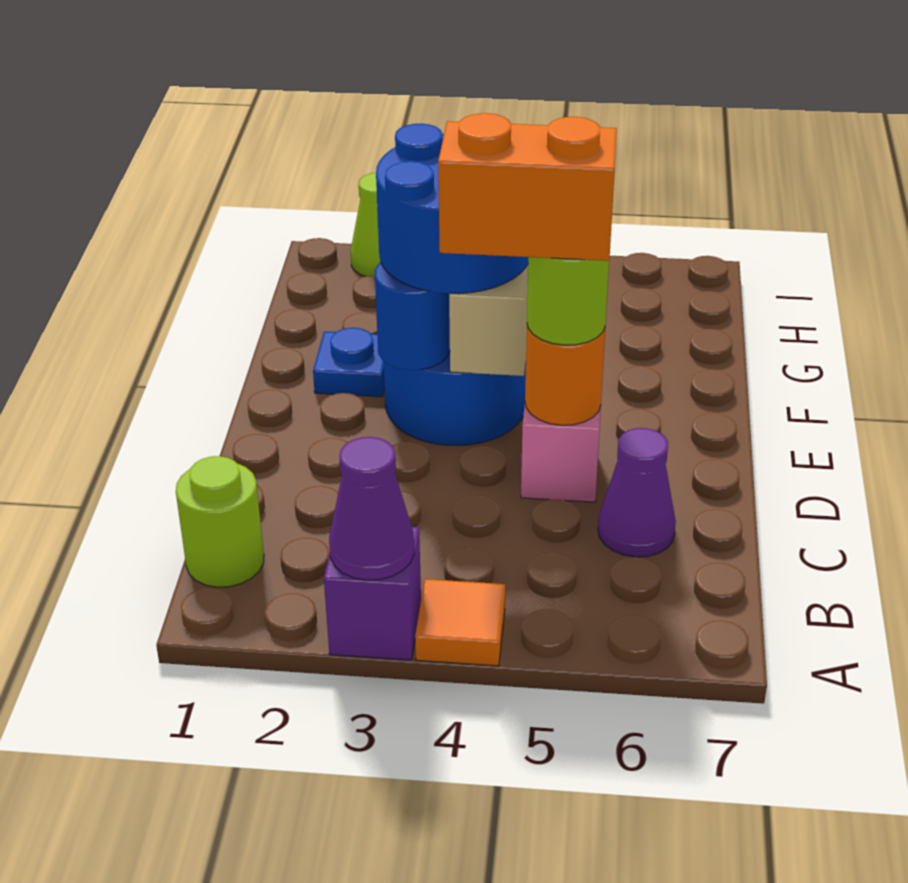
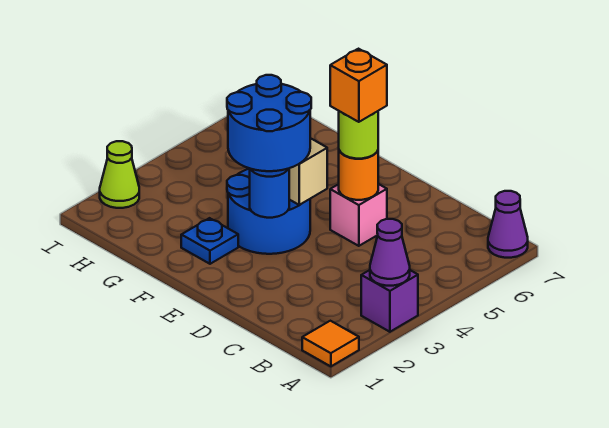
orange 1x1 tile [415,579,505,666] -> orange 1x1 tile moved to [302,321,359,366]
lime 1x1 round brick [176,456,264,587] -> none
purple 1x1 cone [598,428,676,557] -> purple 1x1 cone moved to [488,191,528,258]
orange 1x2 brick [438,113,617,261] -> orange 1x1 brick [330,49,387,122]

